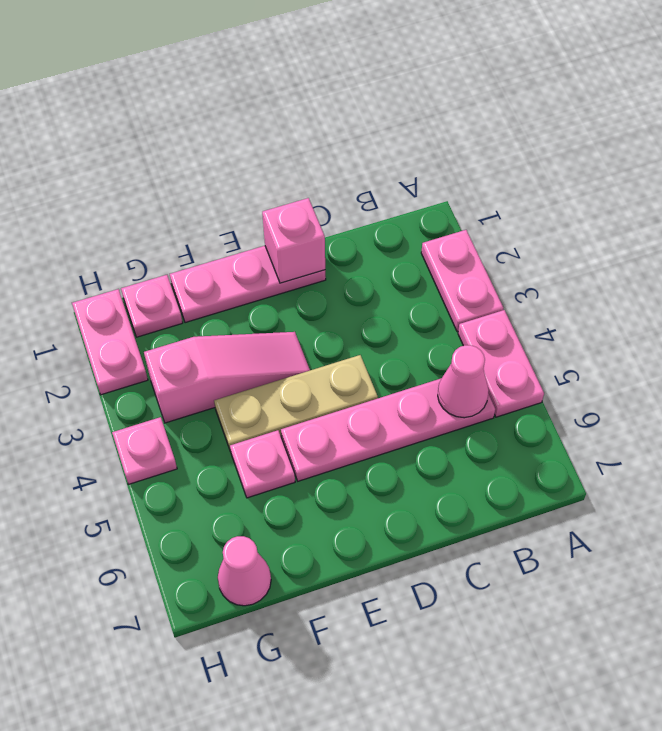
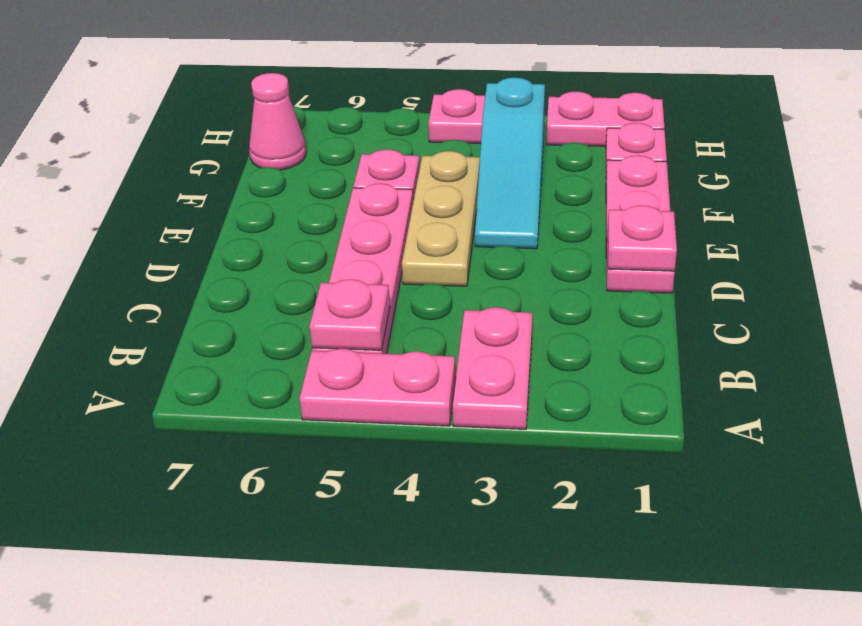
pink 1x2 plate [421,230,503,332] -> pink 1x2 plate turned to [453,307,532,429]
pink 1x1 cone [438,345,489,418] -> pink 1x1 plate [310,279,390,351]
pink 1x1 brick [262,198,325,283] -> pink 1x1 plate [608,205,677,271]
pink 1x3 slope [144,332,310,423] -> cyan 1x3 slope [475,77,545,249]

